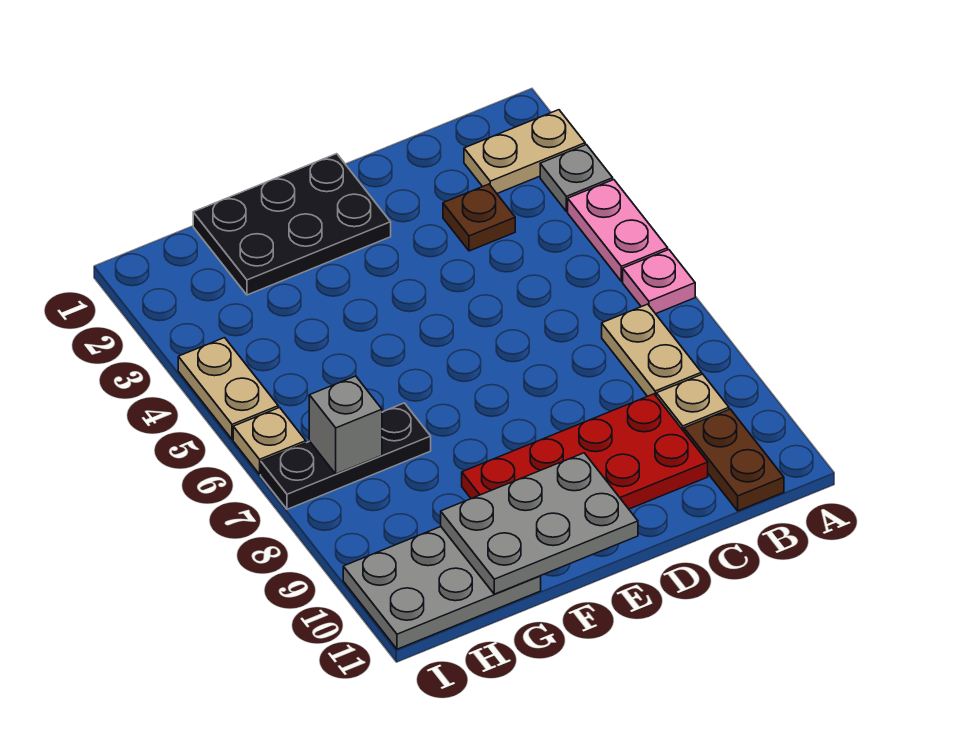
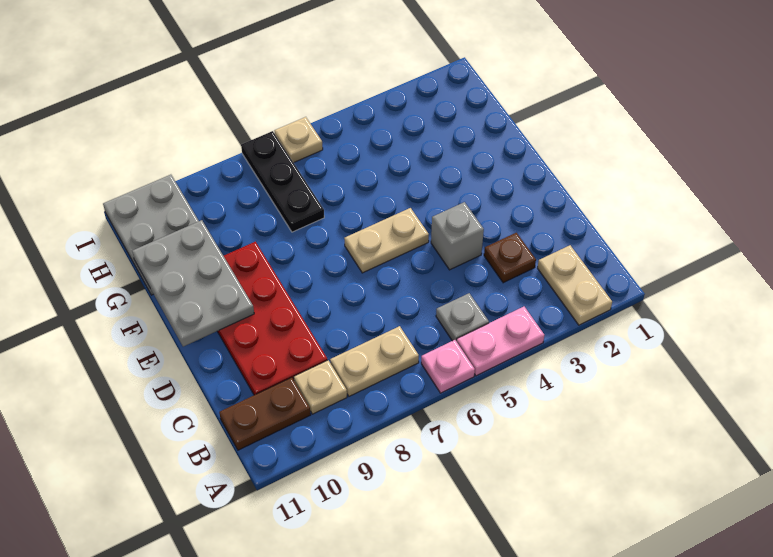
grey 1x1 plate [540,145,613,211] -> grey 1x1 plate moved to [436,293,489,341]
black 2x3 plate [193,154,391,295] -> none
grey 1x1 brick [309,376,382,474] -> grey 1x1 brick moved to [431,202,484,270]
tan 1x2 plate [178,338,278,439] -> tan 1x2 plate moved to [344,208,429,273]

